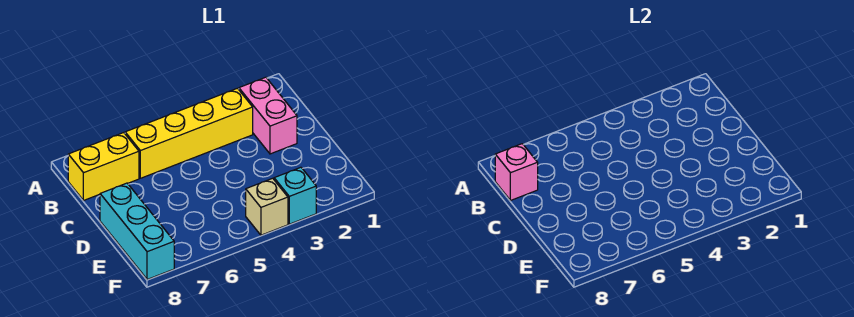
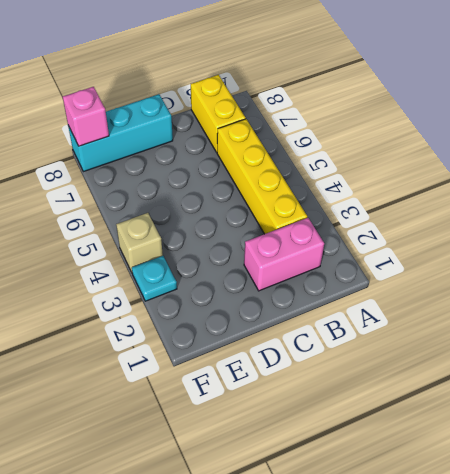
pink 1x1 brick [495,144,538,201] -> pink 1x1 brick moved to [63,87,109,146]
cyan 1x1 brick [274,167,316,224] -> cyan 1x1 plate [132,256,177,301]

